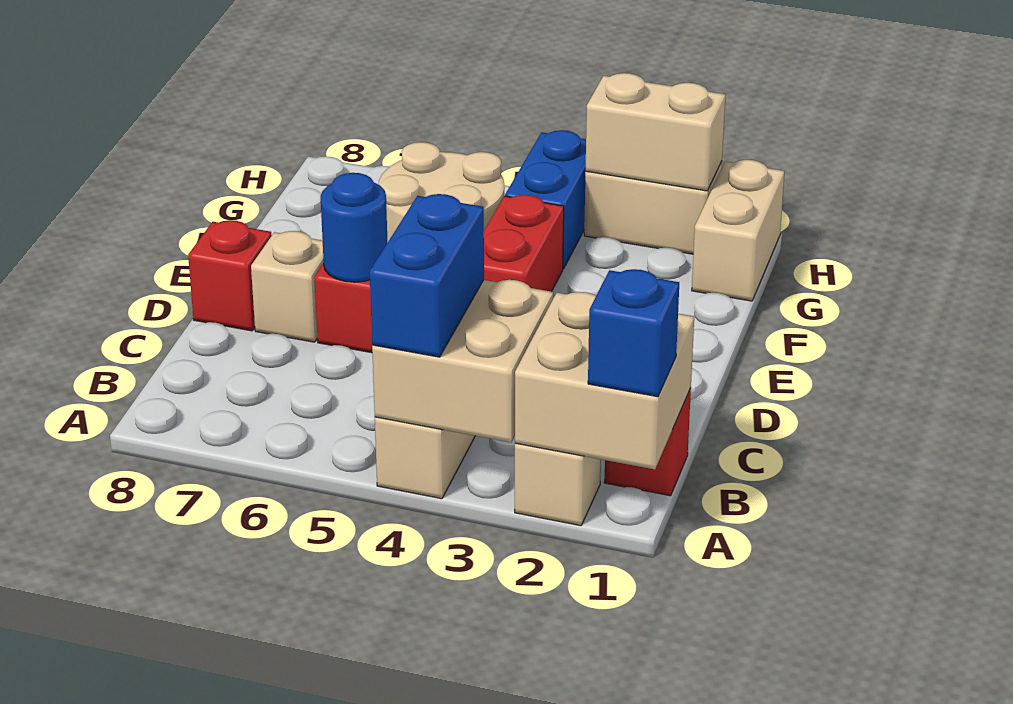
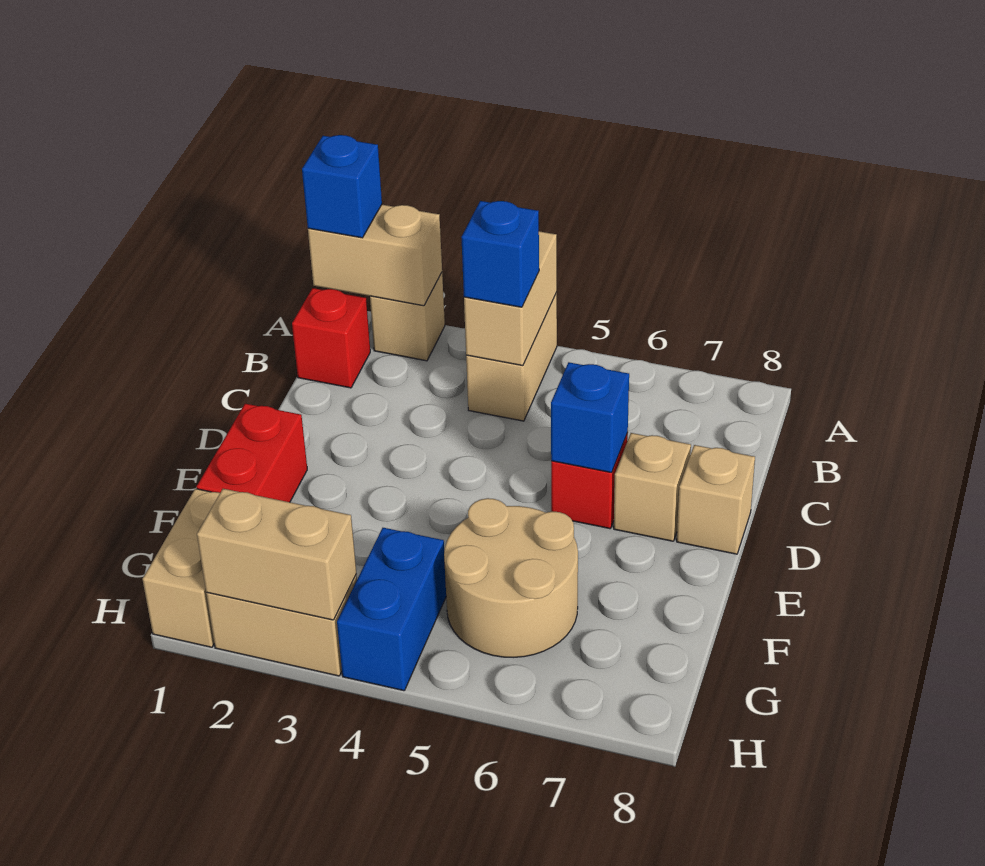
tan 2x2 brick [515,292,694,469] -> tan 1x2 brick [308,205,442,306]
tan 2x2 brick [372,280,553,442] -> tan 1x2 brick [464,231,557,366]
blue 1x2 brick [370,194,484,357] -> blue 1x1 brick [461,201,539,307]
blue 1x1 round brick [321,173,388,282] -> blue 1x1 brick [551,362,629,473]
red 1x1 brick [188,220,272,331] -> tan 1x1 brick [677,445,755,554]
red 1x2 brick [484,195,564,292] -> red 1x2 brick moved to [197,404,307,502]

